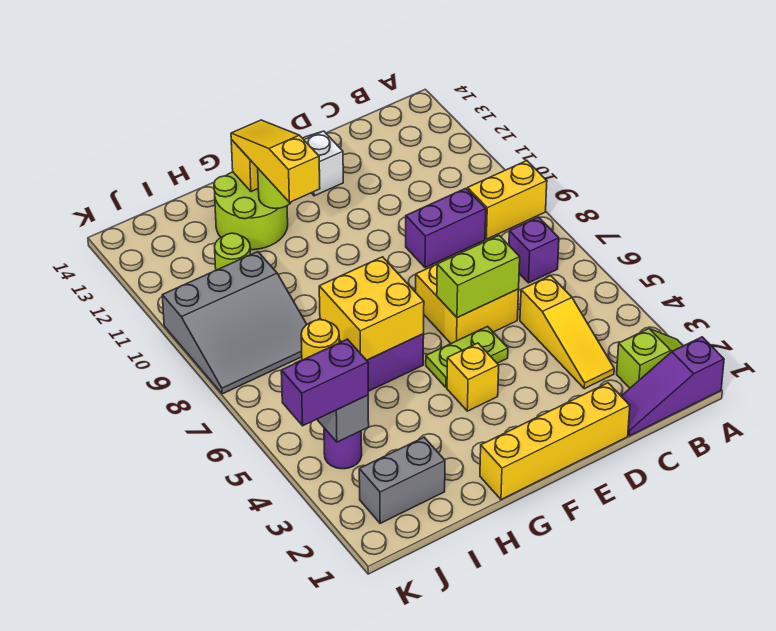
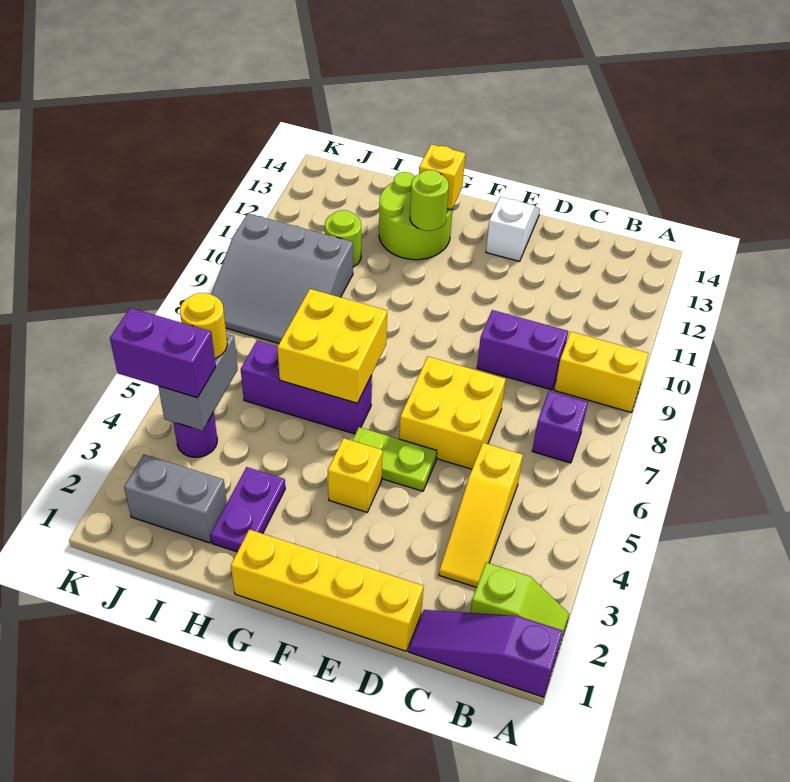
lime 1x2 brick [437,236,520,318] -> none
yellow 1x3 slope [231,120,320,202] -> none
none -> purple 1x2 plate [211,467,285,552]

